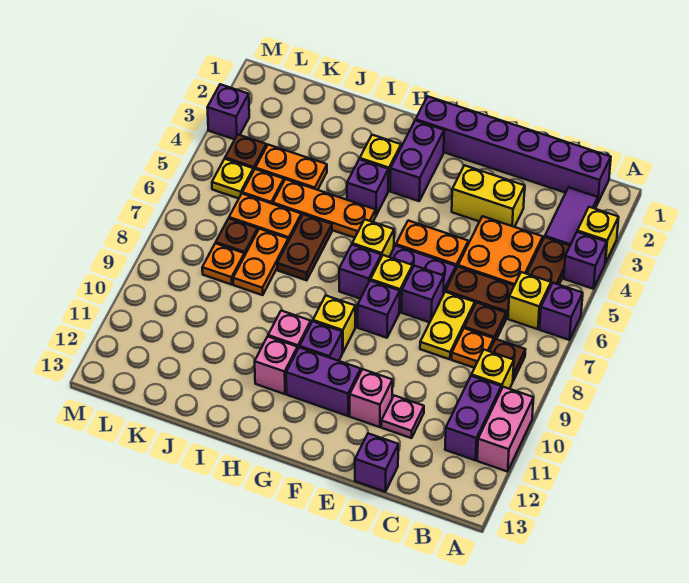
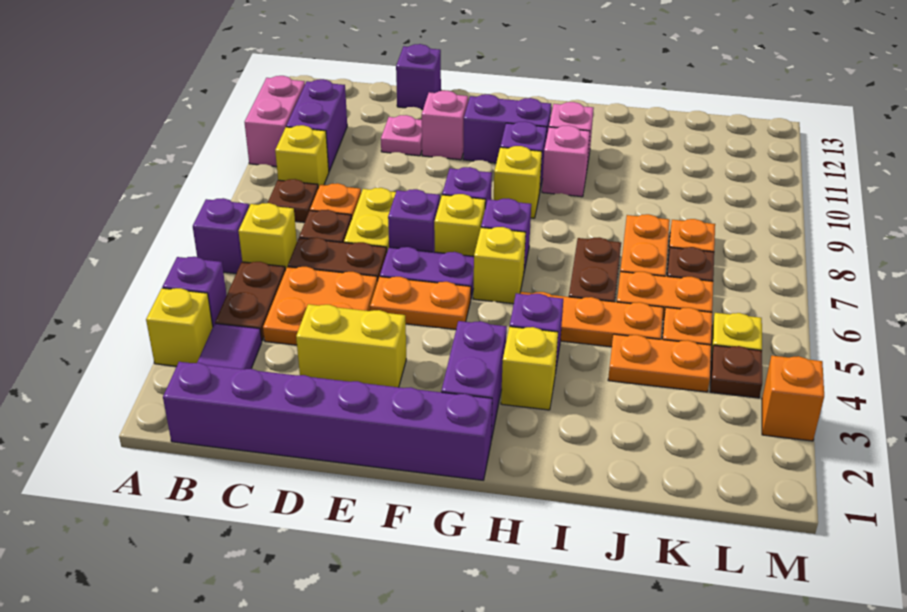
purple 1x1 brick [207,84,249,139] -> orange 1x1 brick [762,356,824,441]

